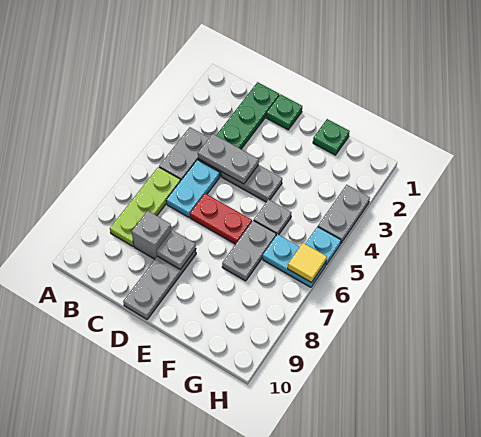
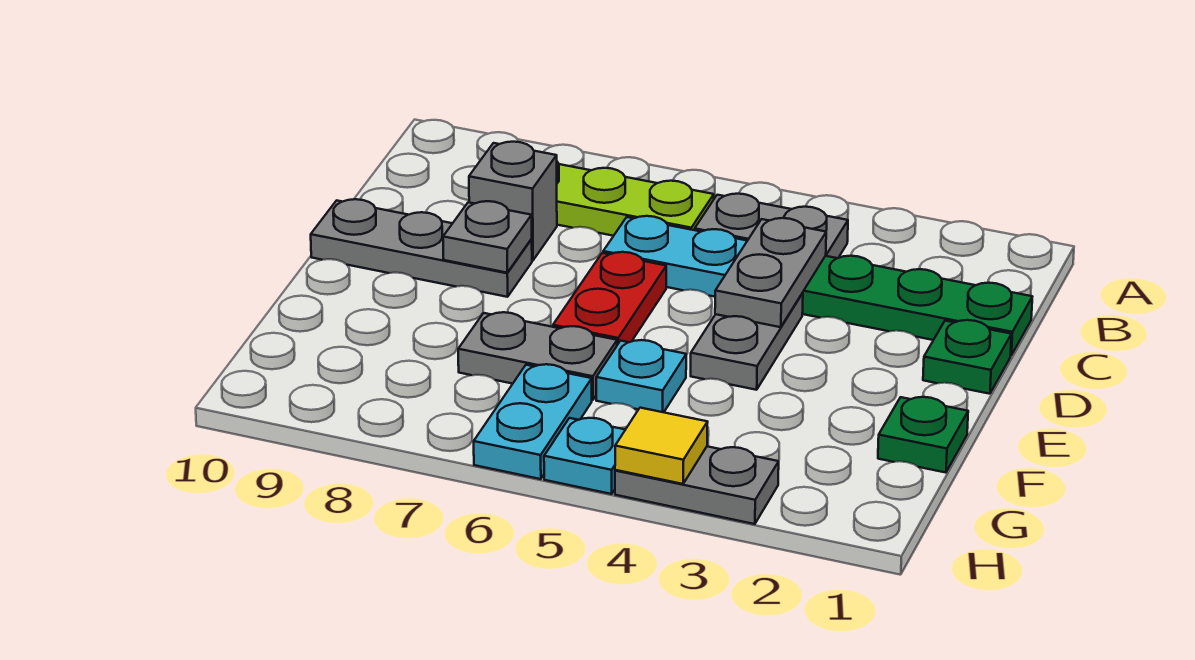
grey 1x1 plate [254,199,291,235] -> cyan 1x1 plate [596,340,686,412]
yellow 1x1 tile [288,243,327,283] -> yellow 1x1 tile moved to [615,408,708,484]

